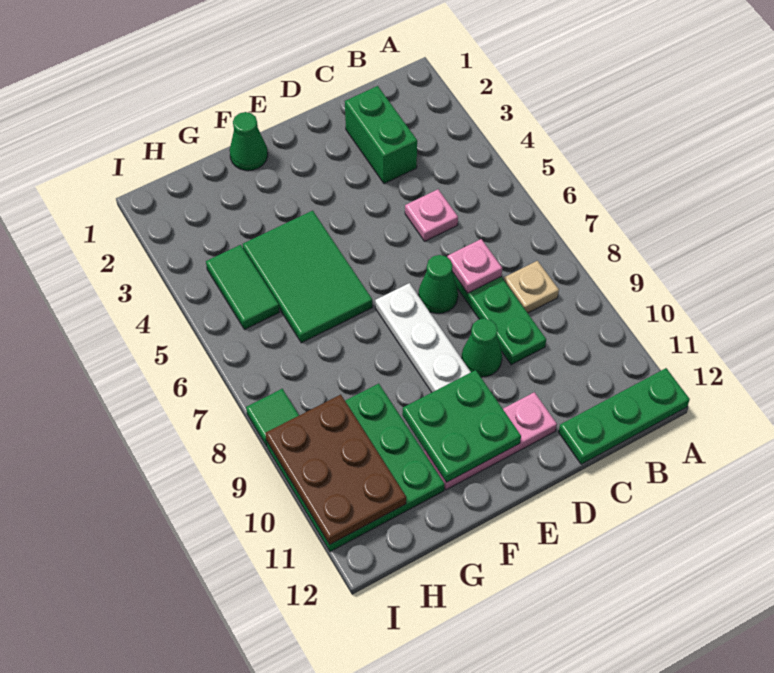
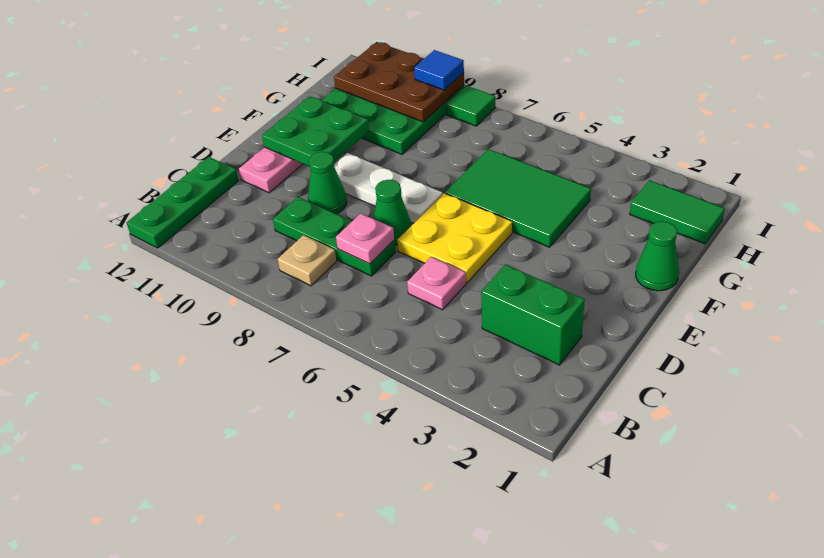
none -> yellow 2x2 plate [397,193,512,283]
green 1x2 tile [206,245,279,330] -> green 1x2 tile moved to [630,180,725,244]
none -> blue 1x1 tile [414,50,464,90]

